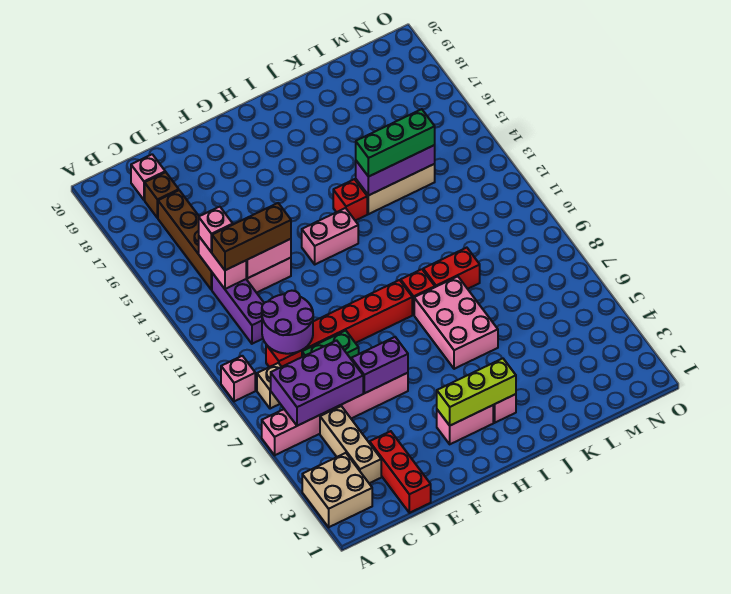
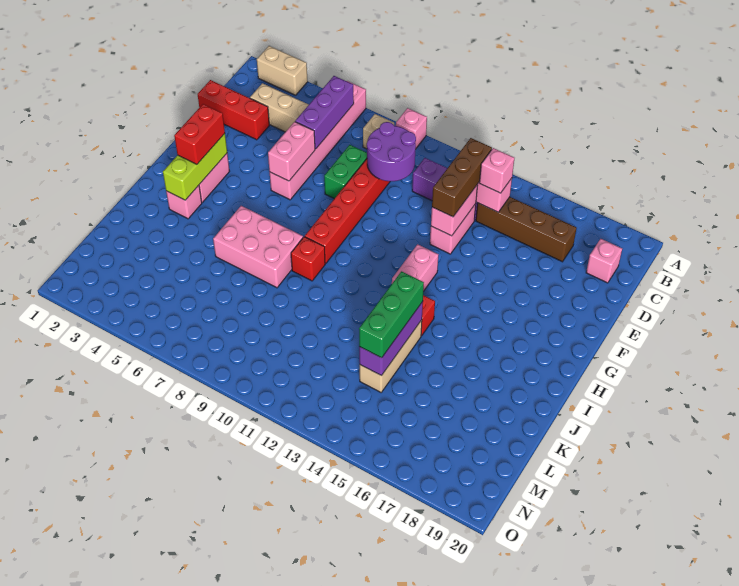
tan 2x2 brick [302,453,372,527] -> tan 1x2 brick [257,46,308,95]
purple 2x3 brick [271,341,363,426] -> purple 1x3 brick [295,76,354,149]
brown 1x1 brick [145,172,179,218] -> none
purple 1x2 brick [351,337,408,393] -> pink 1x2 brick [268,122,315,181]
red 1x2 brick [423,248,480,289] -> red 1x2 brick moved to [174,104,225,164]

